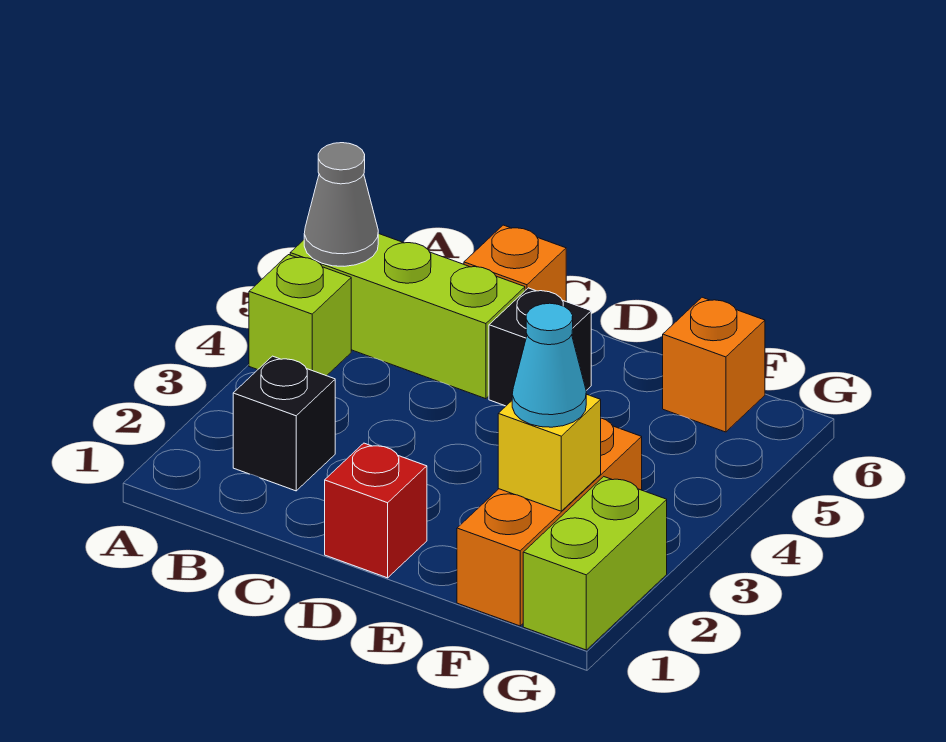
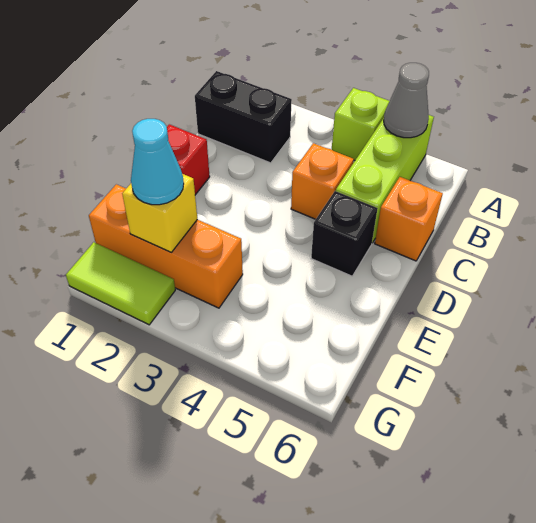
black 1x1 brick [233,356,335,491] -> black 1x2 brick [195,71,292,163]
orange 1x1 brick [663,297,765,432] -> orange 1x1 brick moved to [291,143,354,219]
lime 1x2 brick [523,477,667,650] -> lime 1x2 tile [66,242,175,325]

